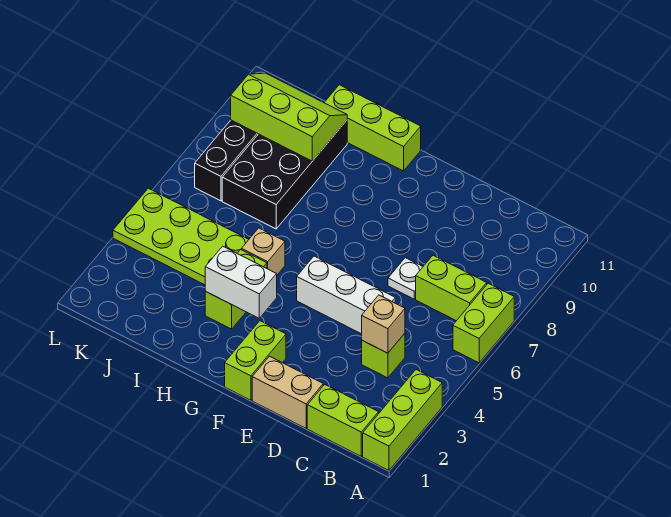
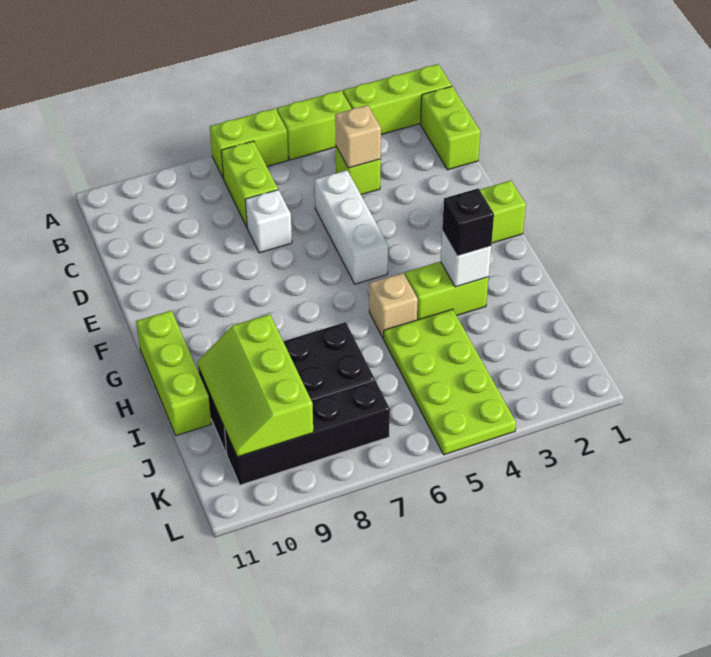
none -> lime 1x2 brick [277,90,352,160]
tan 1x2 brick [252,356,323,428] -> none
white 1x1 plate [388,258,423,299] -> white 1x1 brick [245,190,292,253]
white 1x2 brick [205,246,277,318] -> white 1x1 brick [440,231,491,287]
none -> black 1x1 brick [442,188,494,256]

